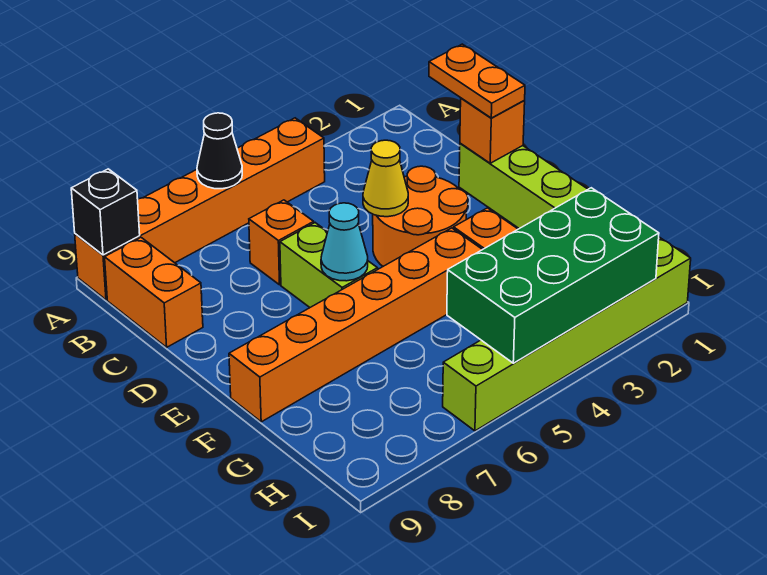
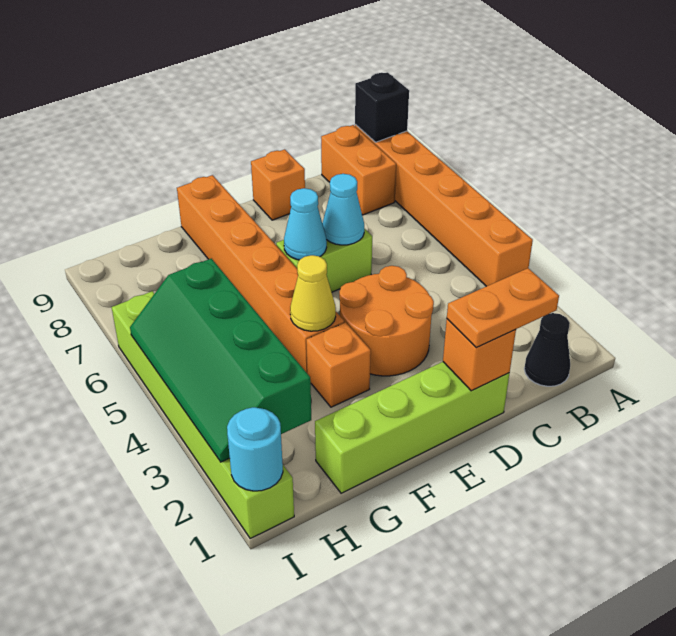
black 1x1 cone [197,113,242,189] -> black 1x1 cone moved to [524,313,570,386]
orange 1x2 brick [105,238,203,347] -> orange 1x2 brick turned to [321,125,396,215]
orange 1x1 brick [249,200,314,285] -> orange 1x1 brick moved to [251,149,305,220]
yellow 1x1 cone [363,140,408,217] -> yellow 1x1 cone moved to [290,255,336,331]
none -> cyan 1x1 cone [322,174,364,245]
green 2x4 brick [447,188,659,363] -> green 2x4 slope [130,258,311,462]
none -> cyan 1x1 round brick [227,407,283,491]

